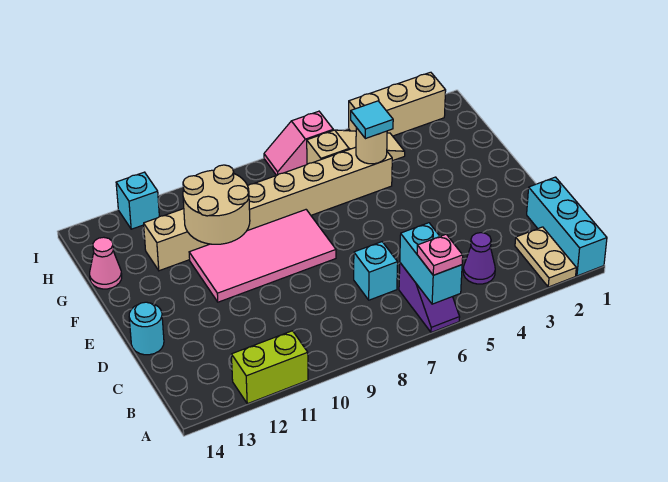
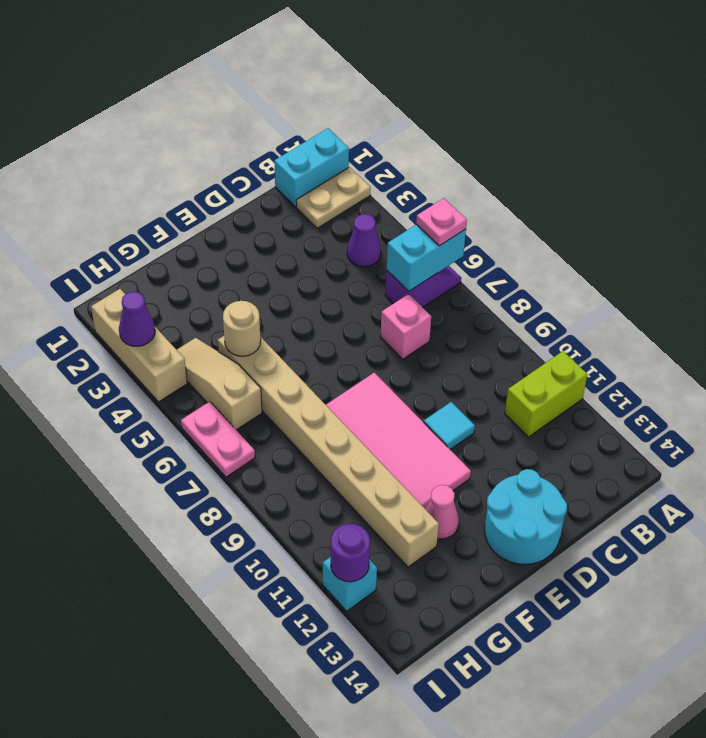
cyan 1x3 brick [527,177,607,276] -> cyan 1x2 brick [274,128,349,207]
lime 1x2 brick [231,331,308,404] -> lime 1x2 brick turned to [505,351,587,437]
cyan 1x1 brick [354,242,398,300] -> pink 1x1 brick [380,294,431,359]
cyan 1x1 round brick [129,302,164,355] -> cyan 2x2 round brick [485,469,567,564]
tan 2x2 round brick [183,165,250,244] -> none
cyan 1x1 tile [351,101,393,139] -> cyan 1x1 tile moved to [424,402,475,449]
pink 1x1 cone [90,237,122,289] -> pink 1x1 cone moved to [426,485,459,539]
none -> purple 1x1 cone [119,292,155,346]
pink 1x2 slope [264,111,333,175] -> pink 1x2 plate [181,401,255,477]
none -> purple 1x1 round brick [331,524,370,582]

